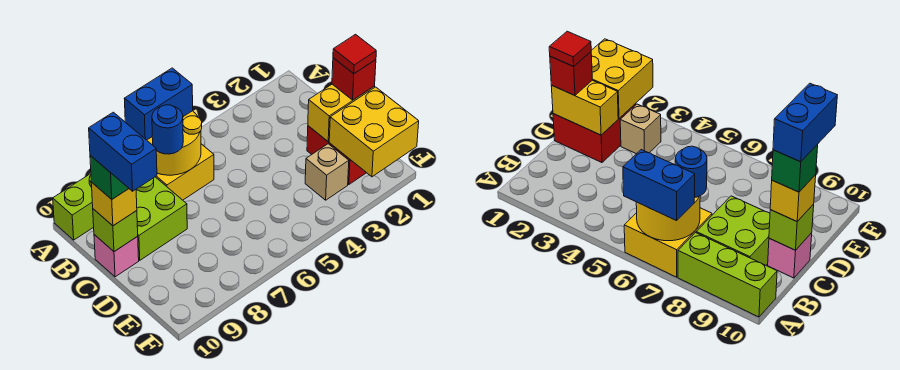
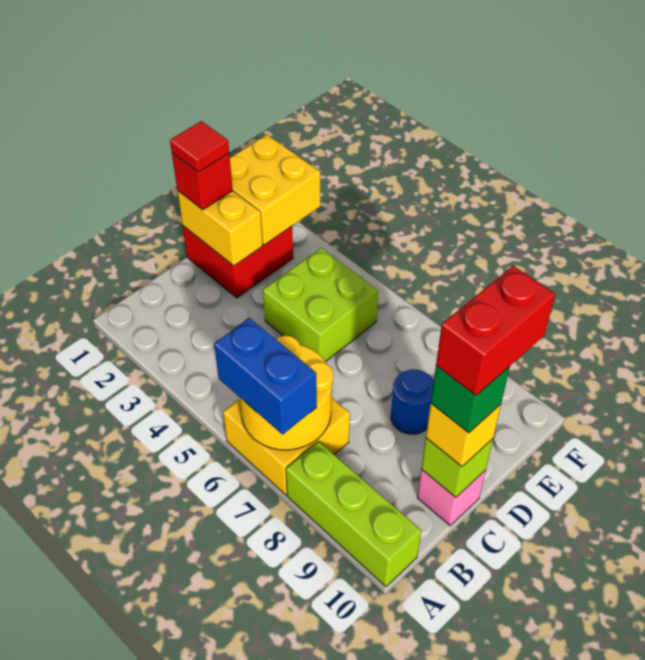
blue 1x1 round brick [152,105,183,154] -> blue 1x1 round brick moved to [391,370,434,434]
lime 2x2 brick [136,177,187,260] -> lime 2x2 brick moved to [263,248,378,361]
blue 1x2 brick [89,112,157,191] -> red 1x2 brick [436,266,555,395]
tan 1x1 brick [305,144,349,200] -> none

